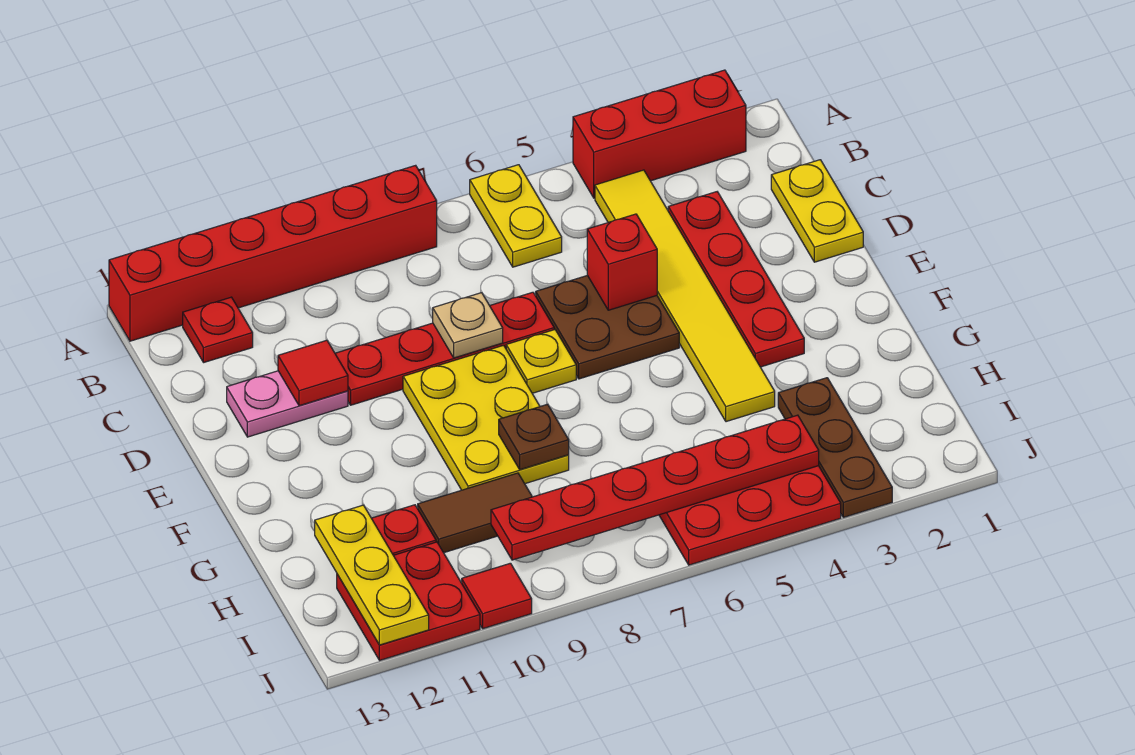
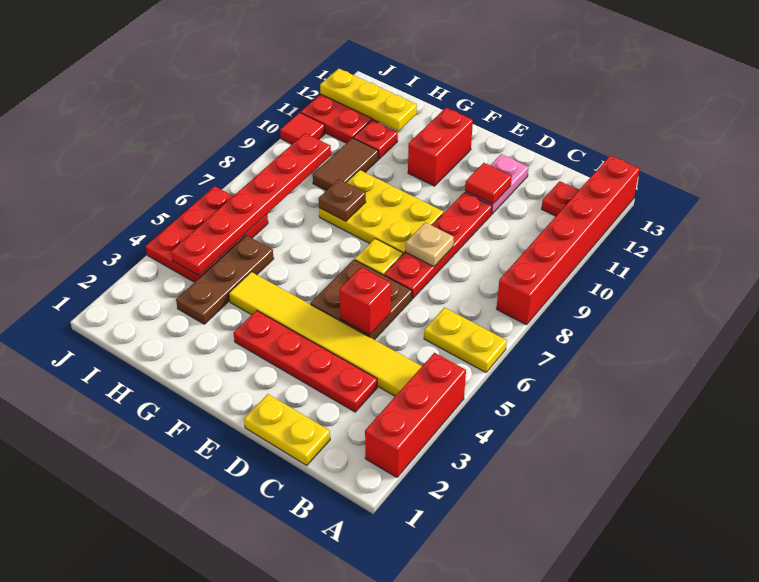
none -> red 1x2 brick [408,108,473,186]
brown 1x3 plate [778,378,892,517] -> brown 1x3 plate turned to [176,235,274,324]

